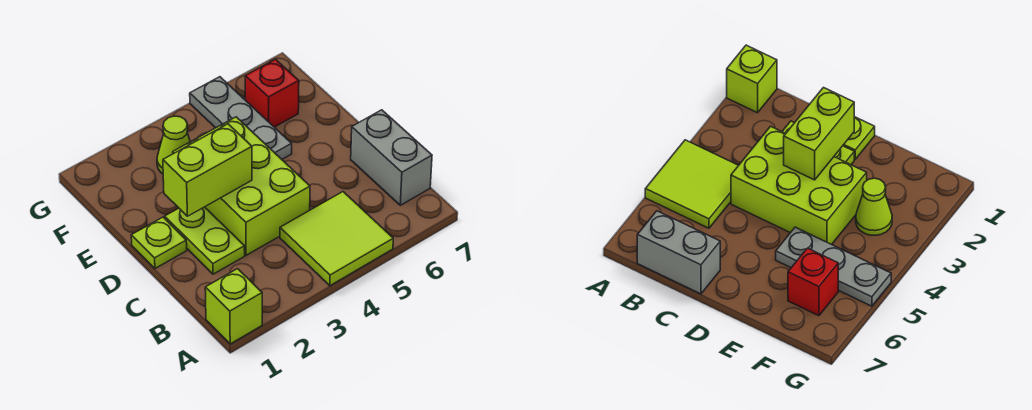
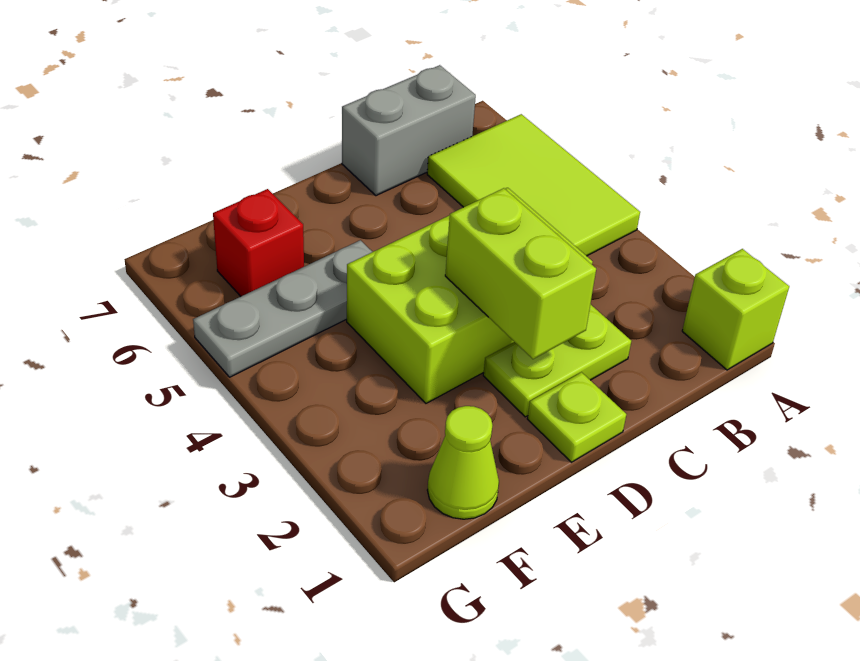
lime 2x2 tile [280,192,393,286] -> lime 2x3 tile [427,114,640,256]
lime 1x1 cone [157,116,190,174] -> lime 1x1 cone moved to [427,406,499,519]

